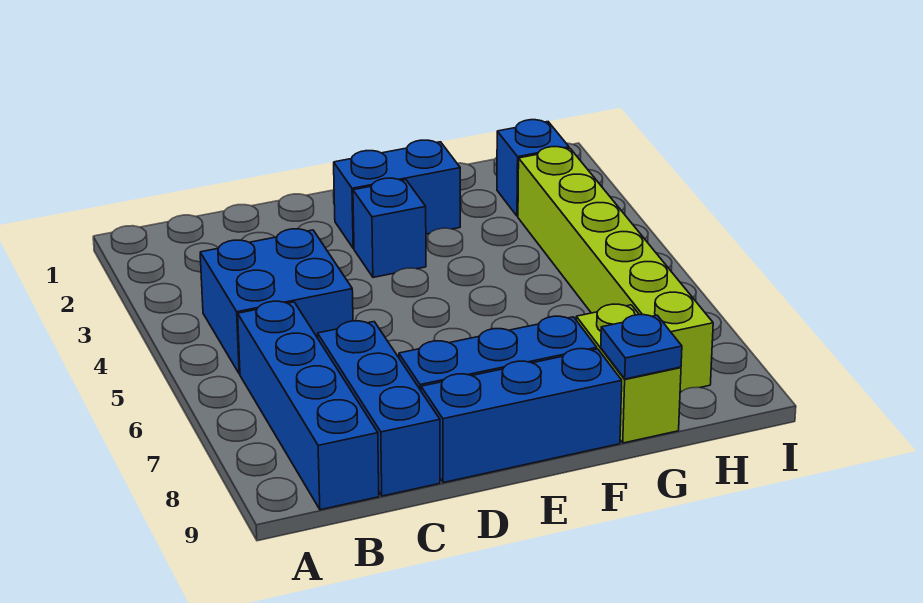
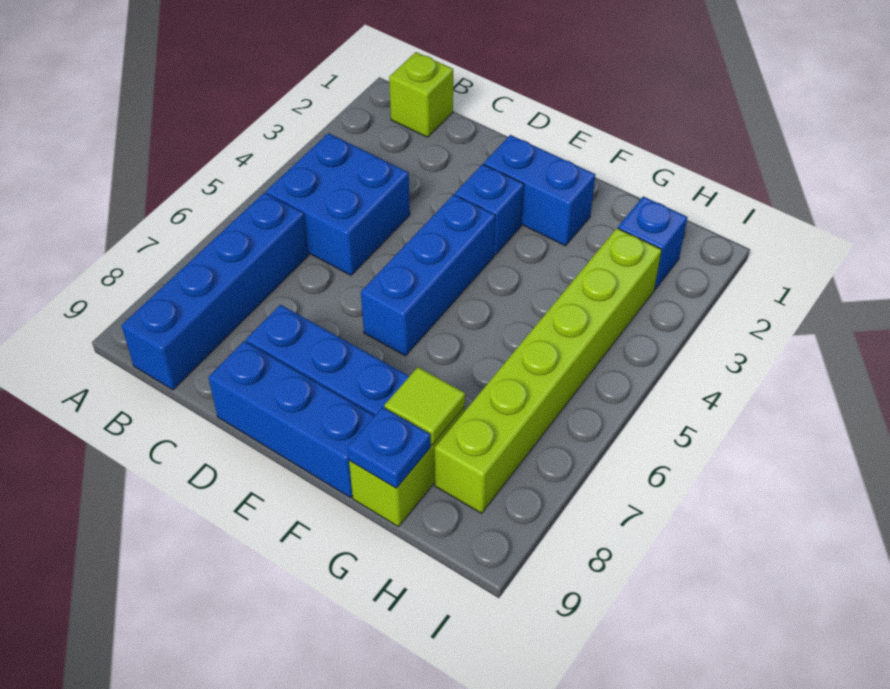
none -> lime 1x1 brick [389,52,453,137]
blue 1x3 brick [318,321,440,496] -> blue 1x3 brick moved to [361,195,495,356]
none -> lime 1x1 tile [384,367,465,445]

